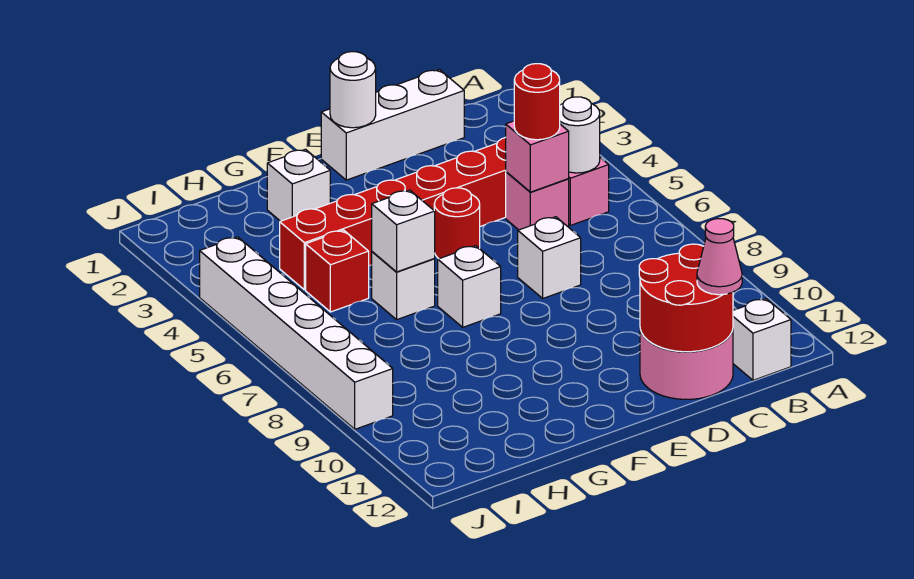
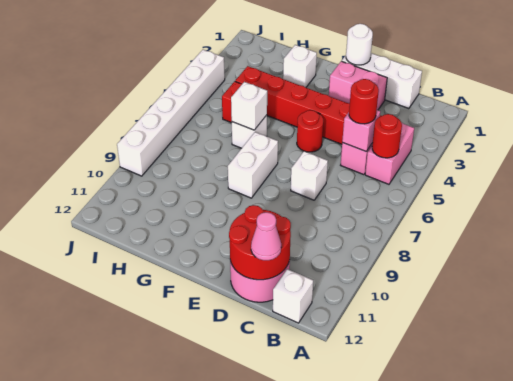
white 1x1 round brick [560,97,600,173] -> red 1x1 round brick [372,114,402,158]
none -> pink 1x2 brick [329,61,387,110]
white 1x1 brick [438,246,501,327] -> white 1x2 brick [228,132,278,198]

